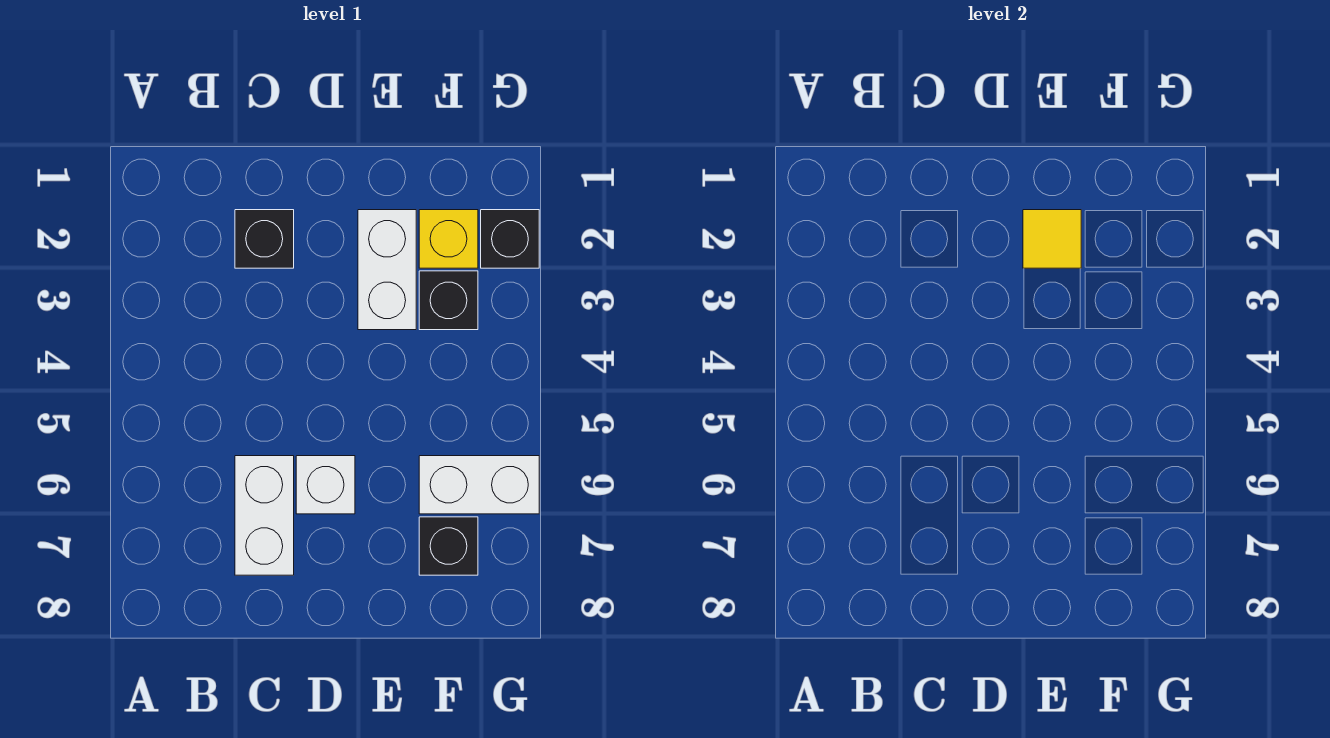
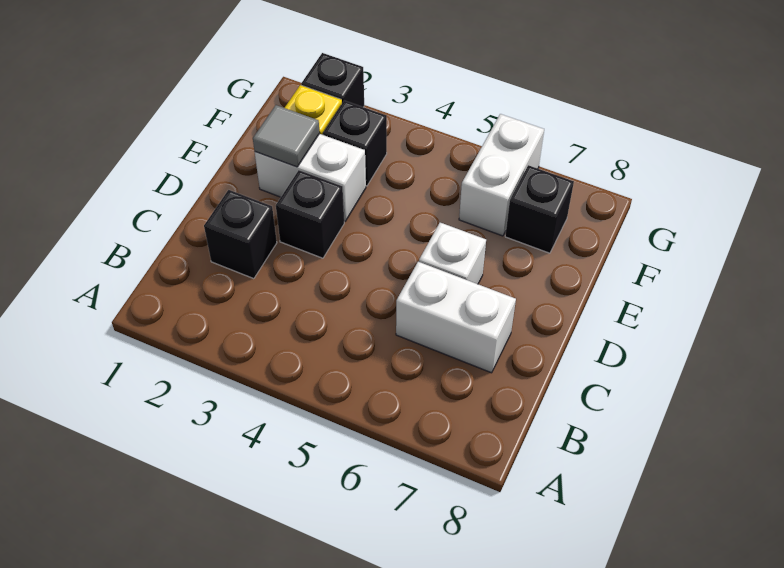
none -> black 1x1 brick [276,170,344,258]
yellow 1x1 tile [1023,210,1081,268] -> grey 1x1 tile [253,105,320,167]

